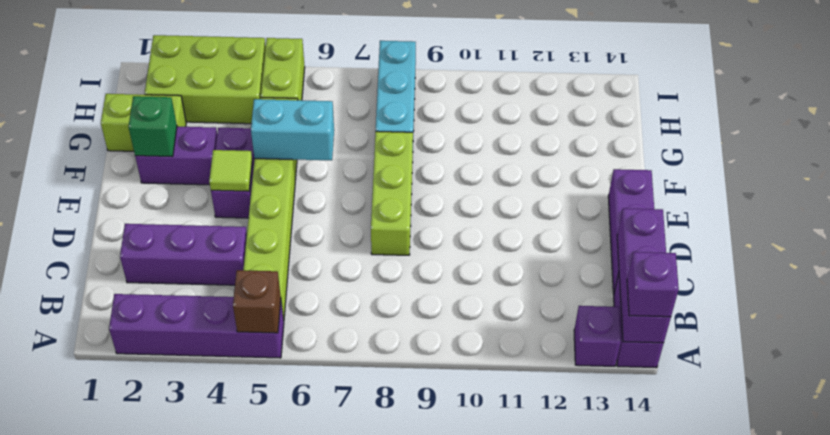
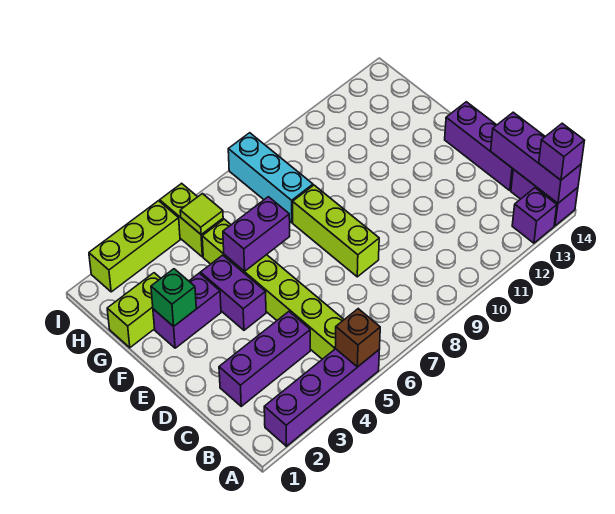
lime 1x1 tile [209,150,252,191] -> lime 1x1 tile moved to [180,194,223,235]
cyan 1x2 brick [251,99,334,160] -> purple 1x2 brick [223,197,290,271]
lime 2x3 brick [145,35,266,124] -> lime 1x3 brick [89,201,180,292]

